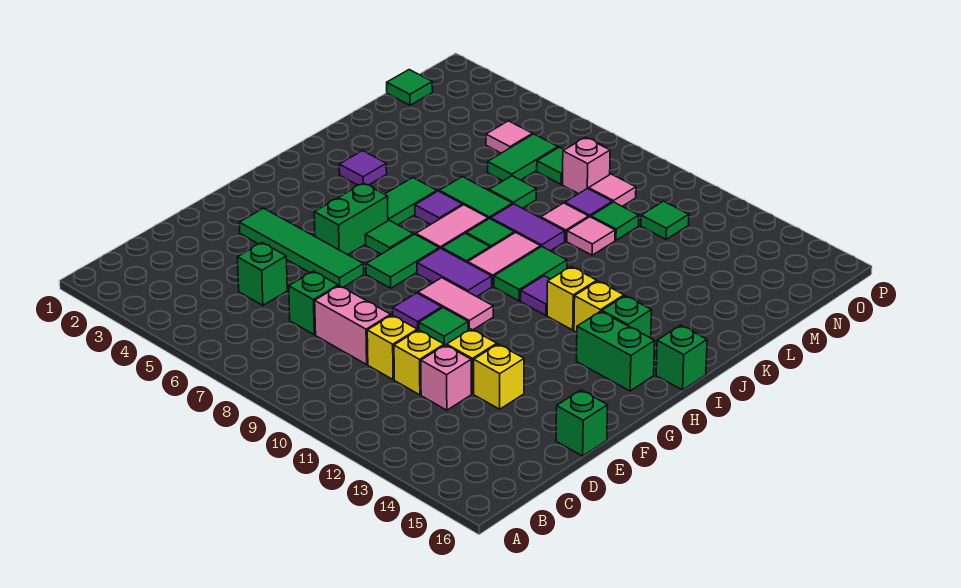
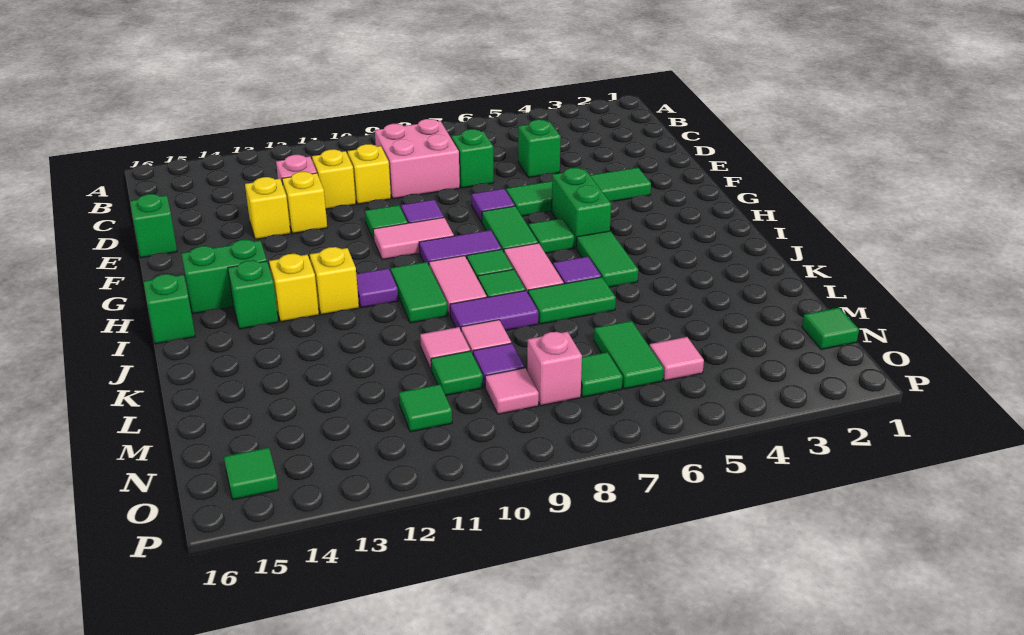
pink 1x2 brick [315,286,391,364] -> pink 2x2 brick [375,119,460,199]
purple 1x1 tile [339,151,387,185] -> purple 1x1 tile moved to [471,189,515,223]
green 1x1 tile [489,176,536,208] -> green 1x1 tile moved to [224,448,278,500]

